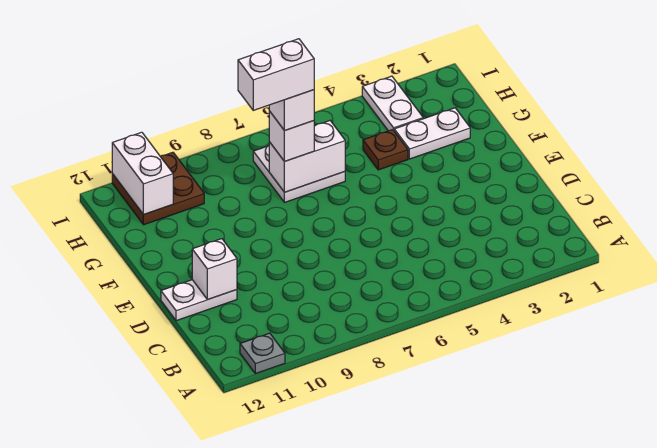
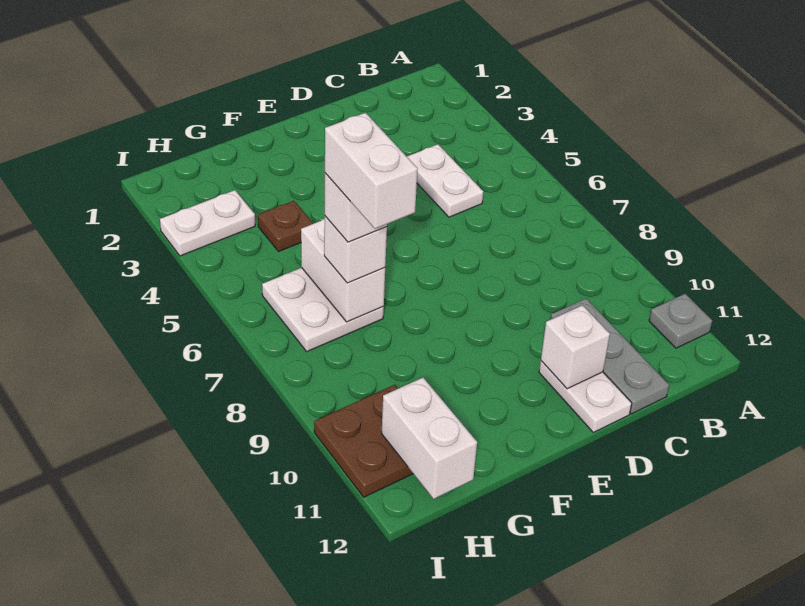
none -> grey 1x3 plate [551,299,669,414]
white 1x2 plate [394,108,470,159] -> white 1x2 plate moved to [407,144,484,217]
white 1x2 brick [112,132,173,215] -> white 1x2 brick turned to [382,378,477,499]

